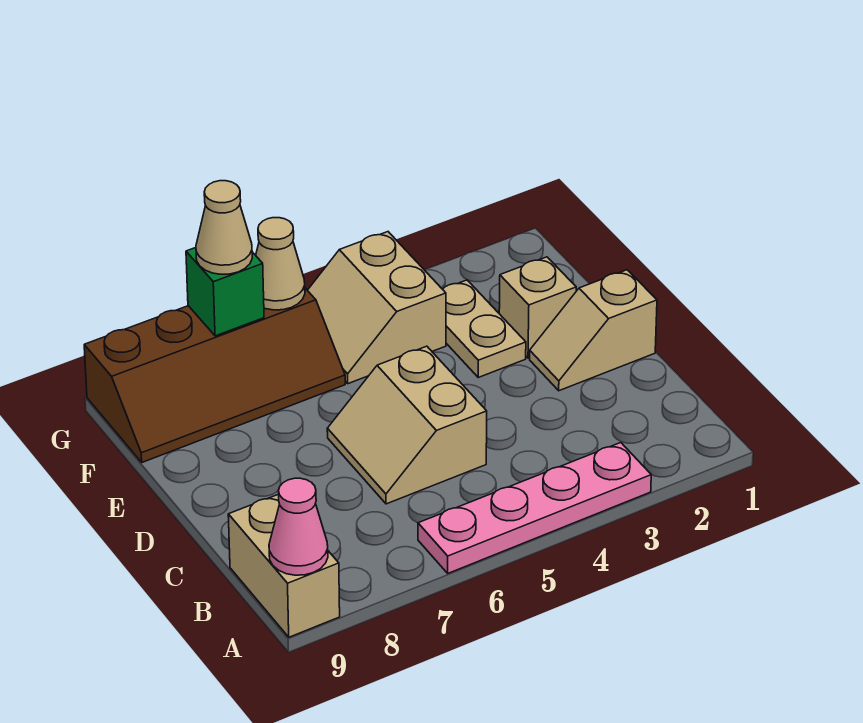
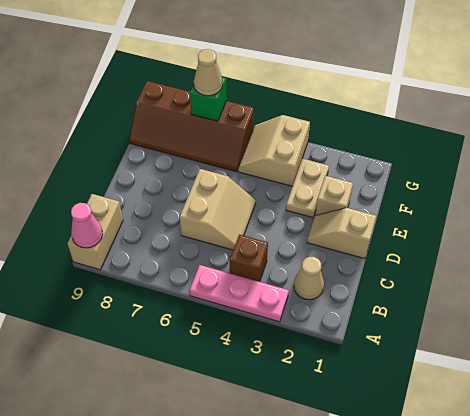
pink 1x4 plate [418,443,651,573] -> pink 1x3 plate [190,265,289,322]
none -> brown 1x1 brick [230,235,268,282]
tan 2x2 slope [327,346,487,504] -> tan 2x2 slope turned to [180,169,256,250]
tan 1x1 cone [256,218,305,310] -> tan 1x1 cone moved to [294,257,324,300]

